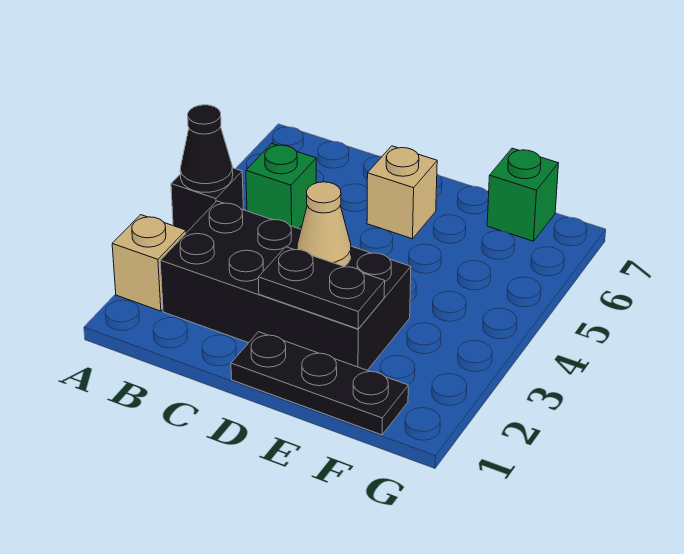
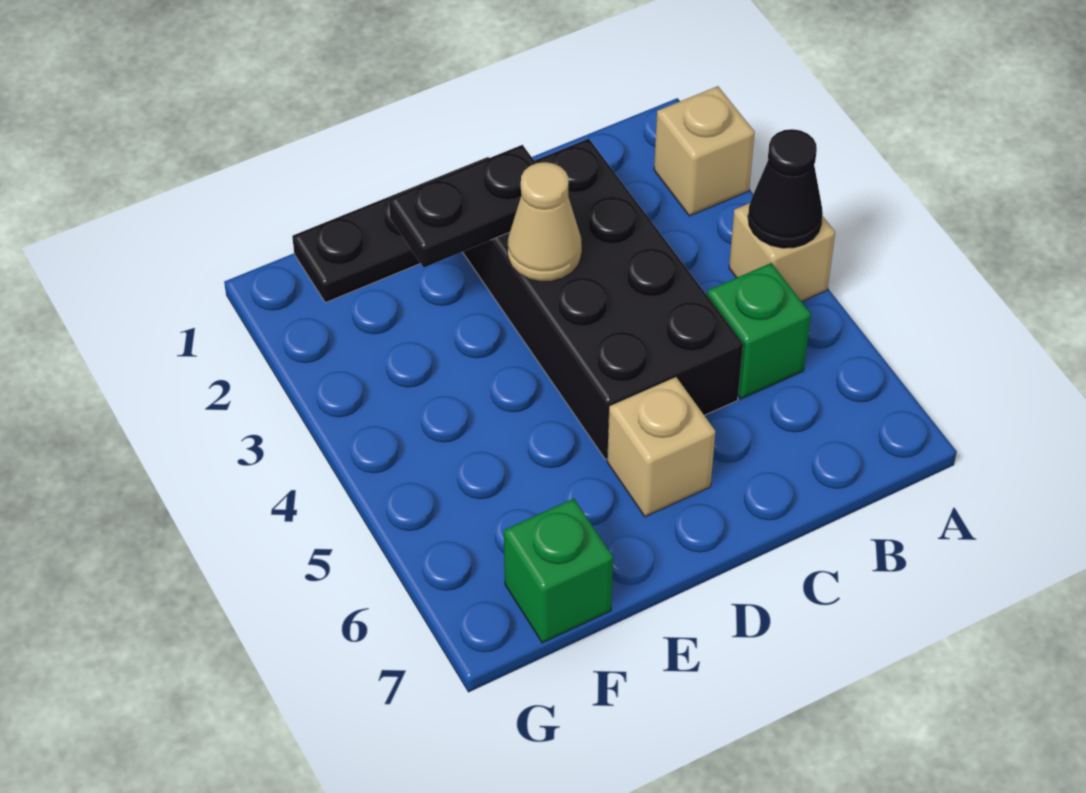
black 1x1 brick [171,168,243,233] -> tan 1x1 brick [729,203,835,301]
black 2x4 brick [160,201,411,370] -> black 2x4 brick turned to [463,139,743,459]

